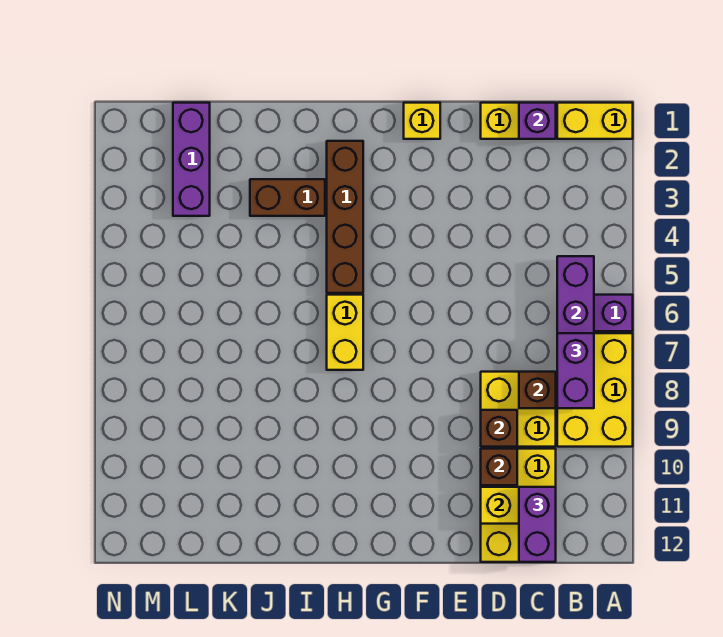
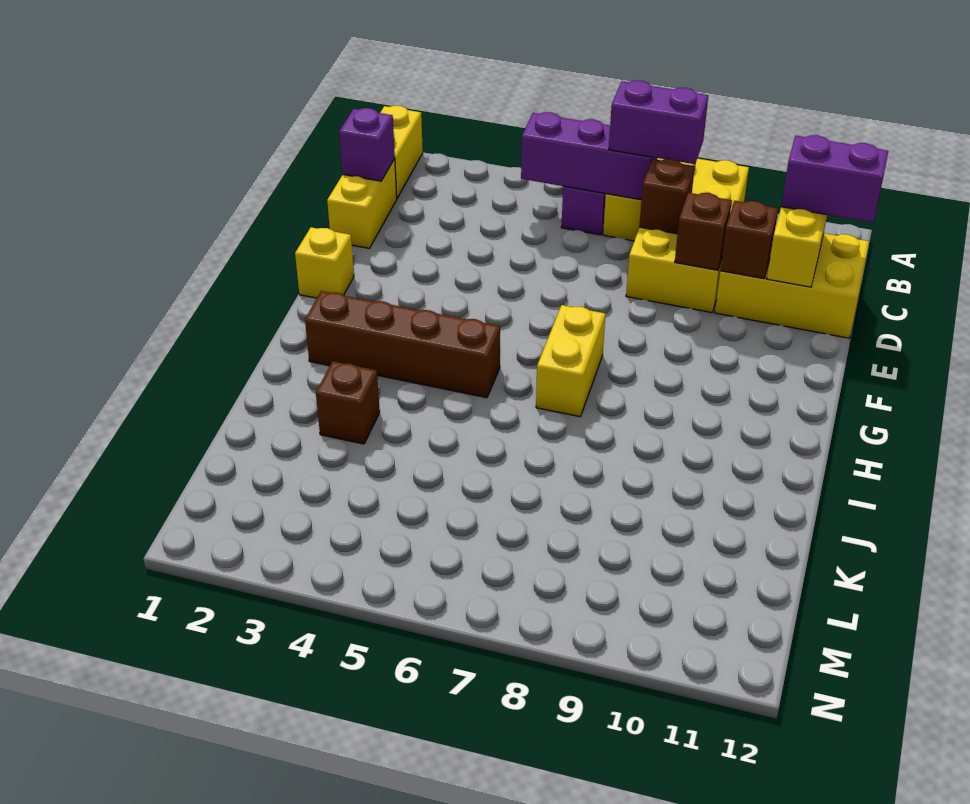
yellow 1x2 brick [327,295,363,370] -> yellow 1x2 brick turned to [536,305,605,417]
brown 1x2 brick [250,179,325,216] -> brown 1x1 brick [316,361,380,444]
purple 1x3 brick [173,103,210,216] -> none

